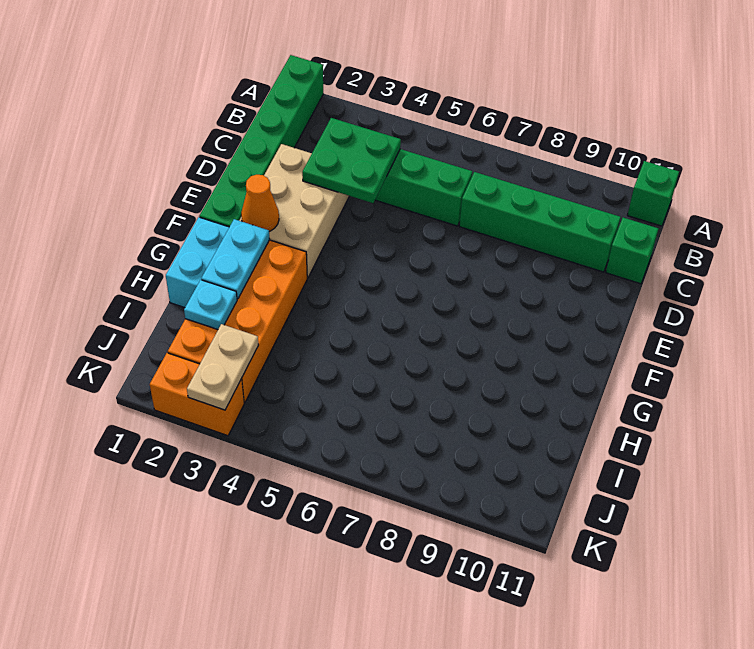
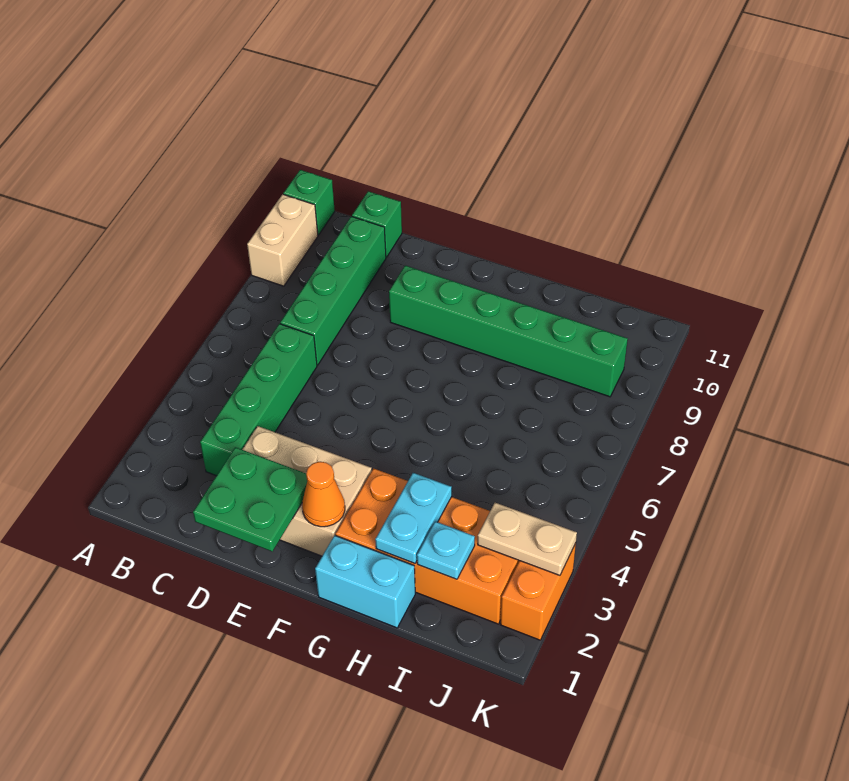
green 1x6 brick [199,55,323,227] -> green 1x6 brick moved to [389,266,628,397]
none -> tan 1x2 brick [247,194,318,286]
green 2x2 plate [302,118,401,203] -> green 2x2 plate moved to [193,447,307,551]
cyan 1x2 plate [201,219,270,299] -> cyan 1x2 plate turned to [375,473,452,563]

